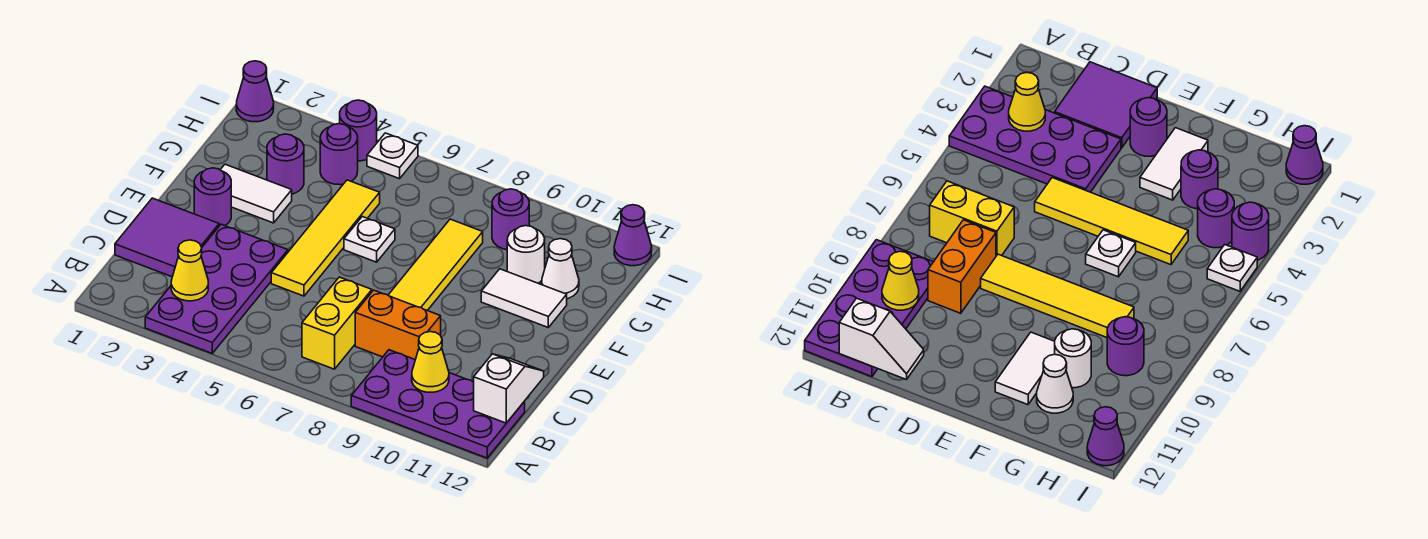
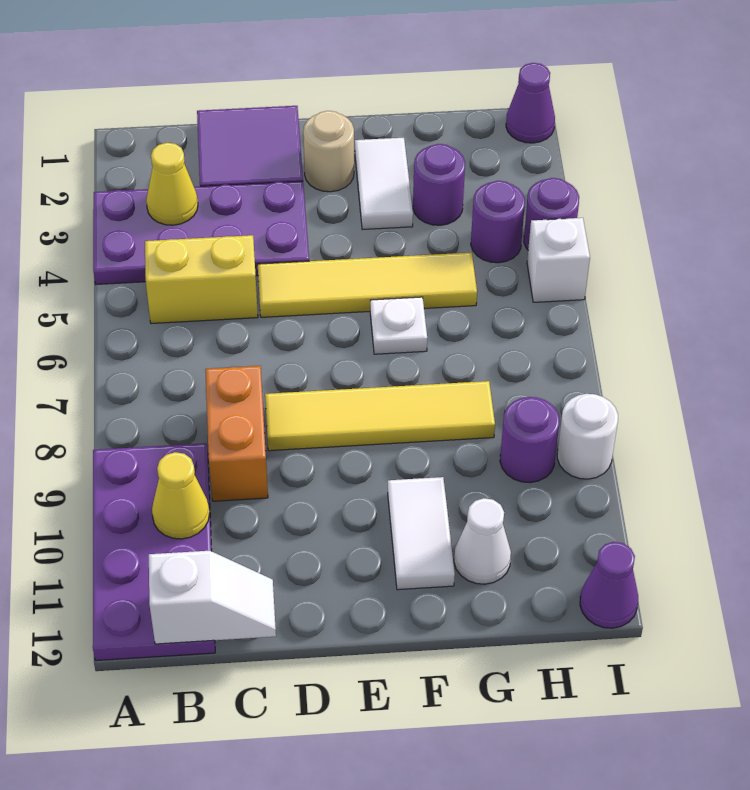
yellow 1x2 brick [302,277,372,369] -> yellow 1x2 brick moved to [145,235,258,324]
purple 1x1 round brick [194,168,231,226] -> tan 1x1 round brick [303,111,354,192]
white 1x1 round brick [507,226,545,283] -> white 1x1 round brick moved to [557,394,618,479]
white 1x1 plate [367,133,418,179] -> white 1x1 brick [527,218,590,302]

